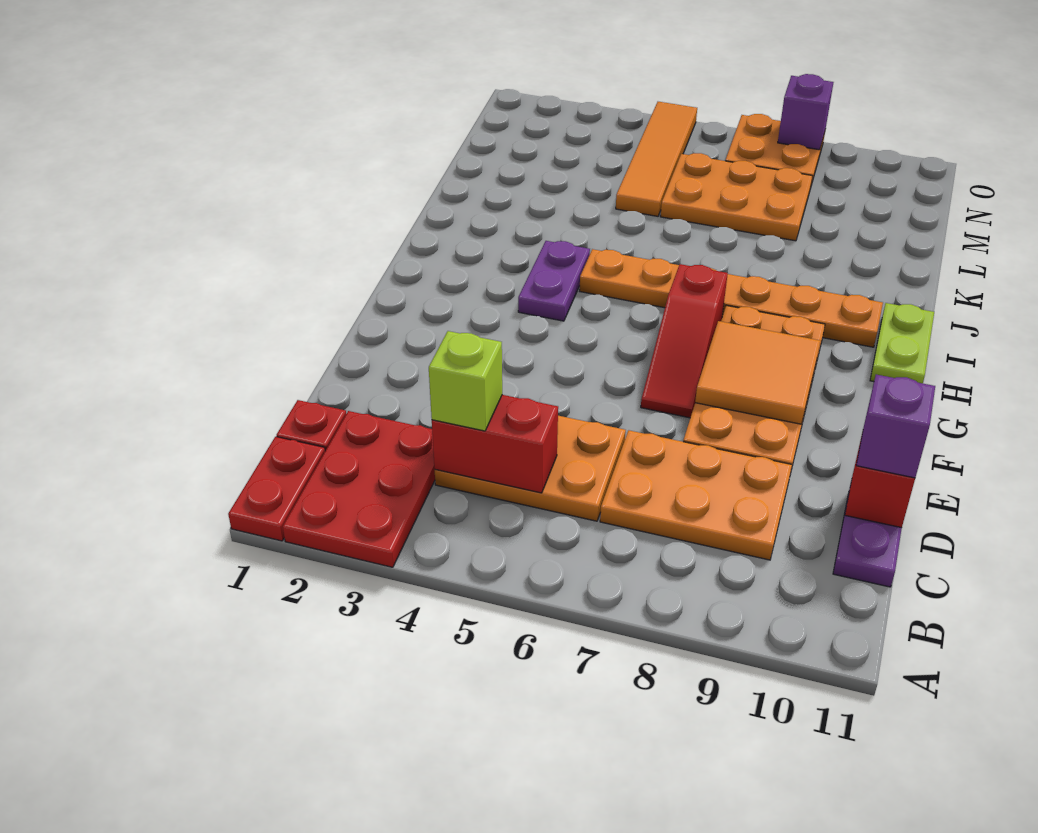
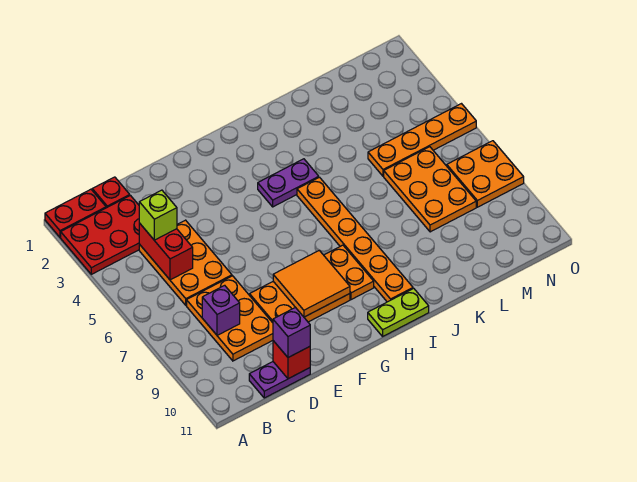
red 1x3 slope [641,264,728,418] -> none
orange 1x4 tile [616,102,697,216] -> orange 1x4 plate [368,104,476,176]
purple 1x1 brick [778,74,833,150] -> purple 1x1 brick moved to [202,285,240,335]

